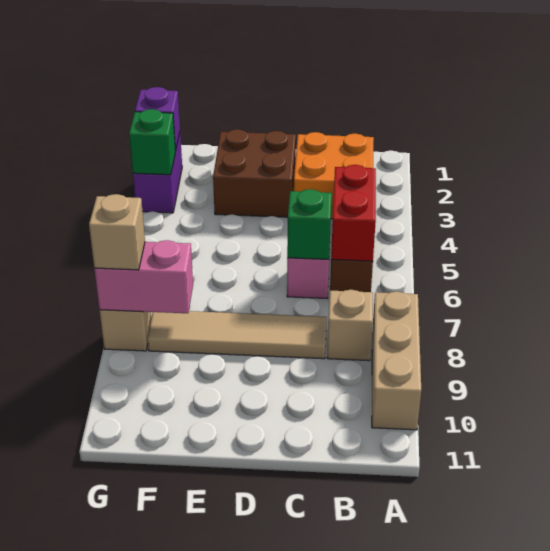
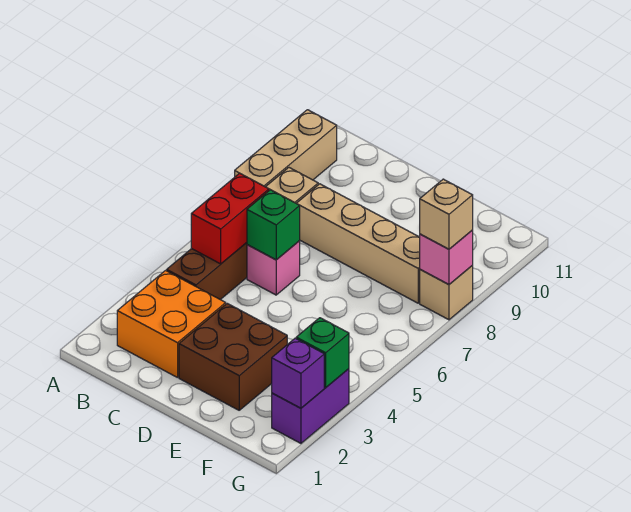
tan 1x4 tile [147,311,327,359] -> tan 1x4 brick [296,184,420,303]
pink 1x2 brick [94,240,193,313] -> pink 1x1 brick [420,230,473,285]

